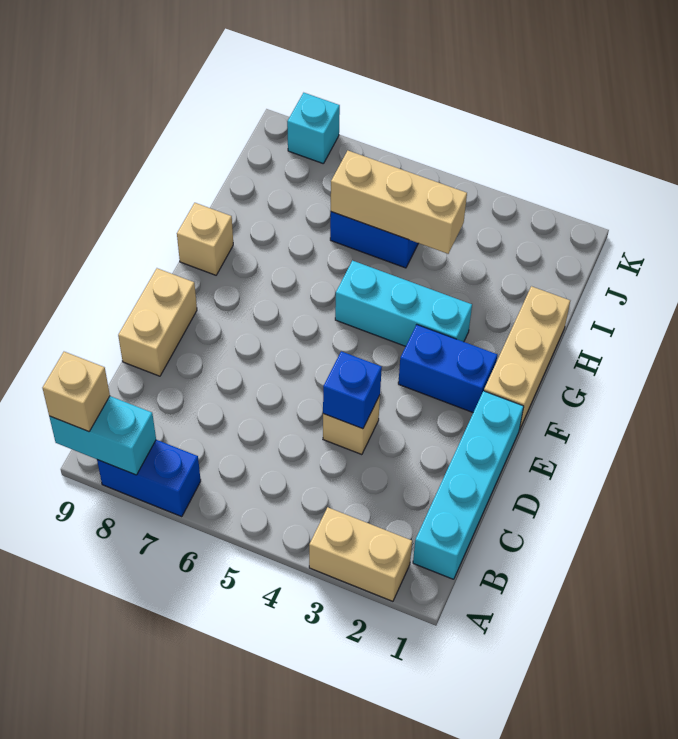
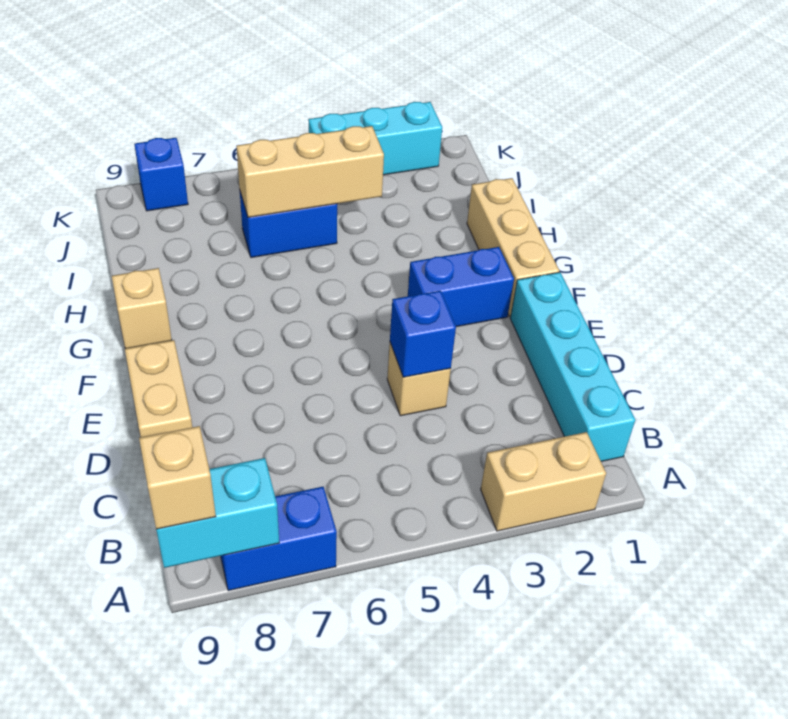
cyan 1x3 brick [335,260,472,346] -> cyan 1x3 brick moved to [308,102,442,175]
cyan 1x1 brick [287,93,340,164] -> blue 1x1 brick [134,138,188,211]

